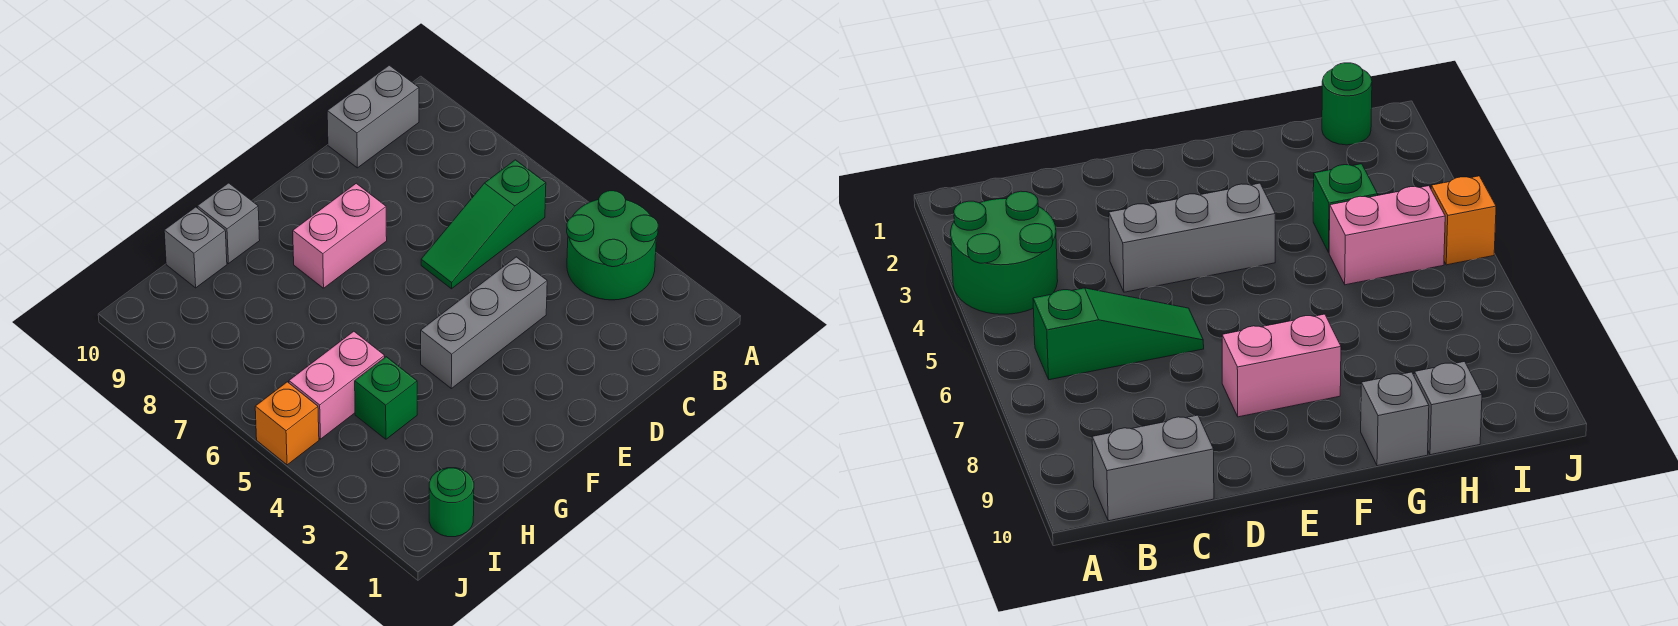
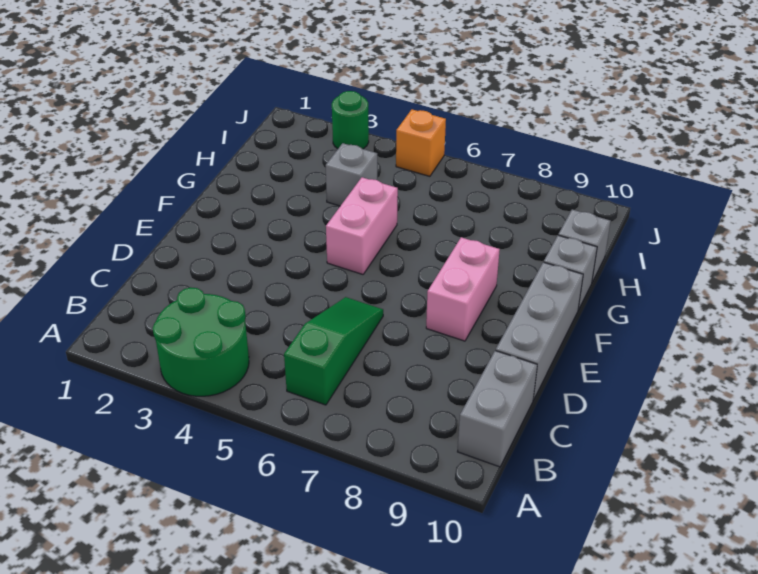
grey 1x3 brick [421,257,547,388] -> grey 1x3 brick moved to [496,262,583,400]
green 1x1 brick [355,357,417,439] -> grey 1x1 brick [326,143,377,206]
pink 1x2 brick [289,331,385,439] -> pink 1x2 brick moved to [326,177,398,274]
green 1x1 round brick [429,468,474,537] -> green 1x1 round brick moved to [332,91,369,149]

